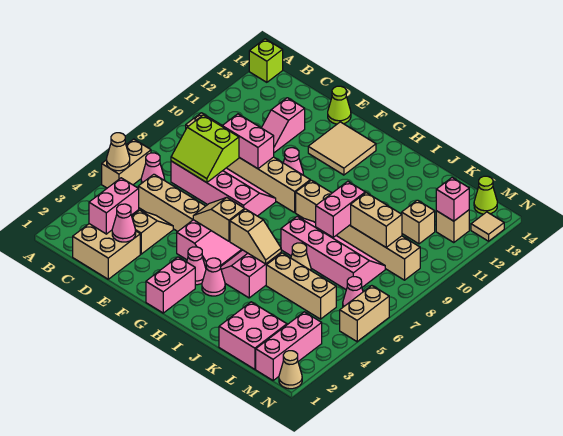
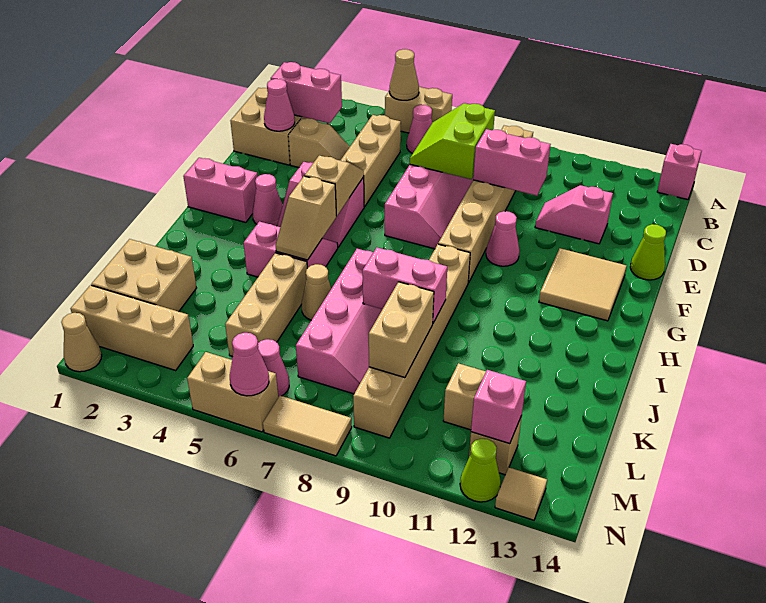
lime 1x1 brick [249,39,283,82] -> pink 1x1 brick [657,144,701,200]
pink 1x2 brick [222,114,274,169] -> pink 1x2 brick turned to [473,129,551,196]
pink 1x1 cone [202,258,225,296] -> pink 1x1 cone moved to [230,333,269,396]
pink 2x2 brick [219,302,287,369] -> tan 2x2 brick [91,239,196,312]
pink 1x3 brick [256,312,322,380] -> tan 1x3 brick [71,285,193,370]
lime 1x1 cone [474,176,497,214] -> lime 1x1 cone moved to [460,439,501,502]
none -> tan 1x2 tile [263,396,352,456]

